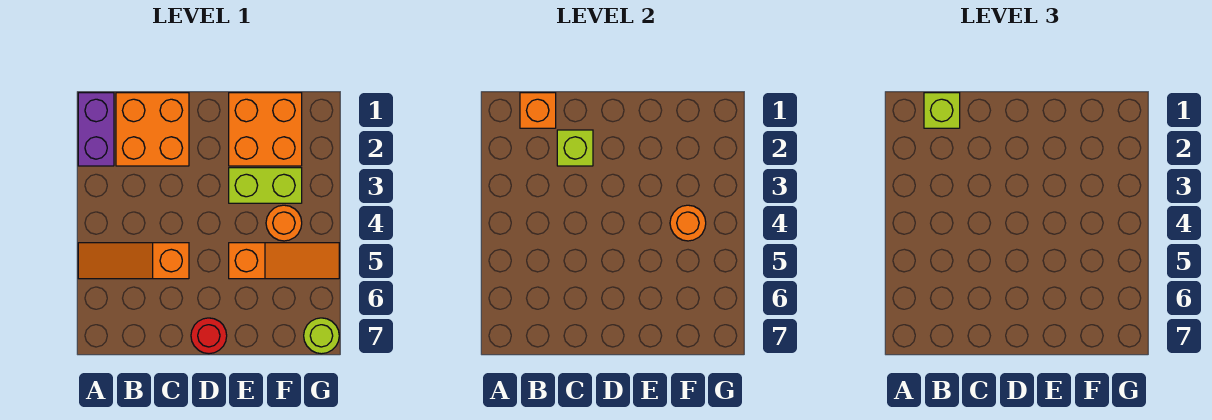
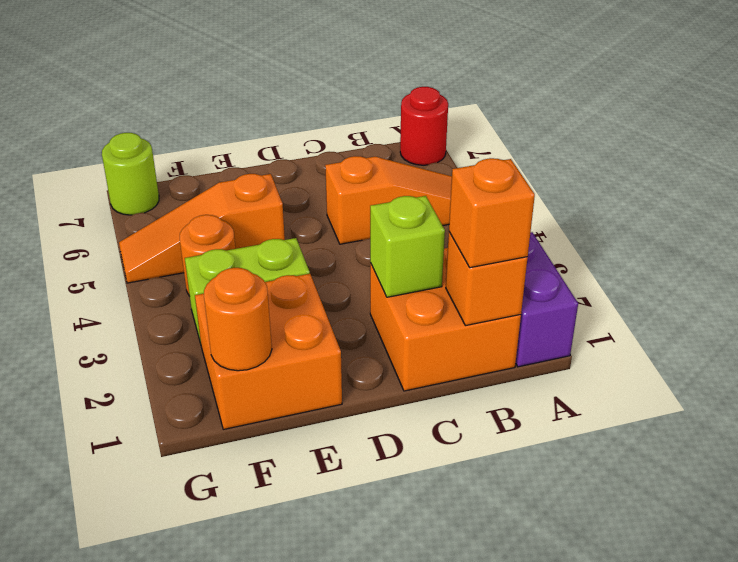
lime 1x1 brick [924,93,960,128] -> orange 1x1 brick [449,158,535,268]
red 1x1 round brick [191,318,227,354] -> red 1x1 round brick moved to [400,87,448,165]
orange 1x1 round brick [670,205,706,241] -> orange 1x1 round brick moved to [204,268,272,371]

